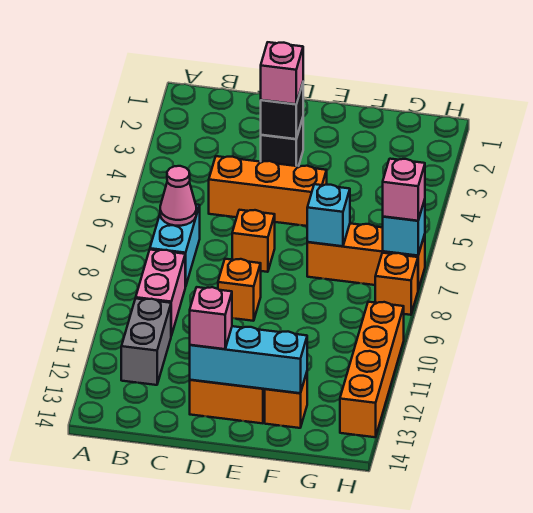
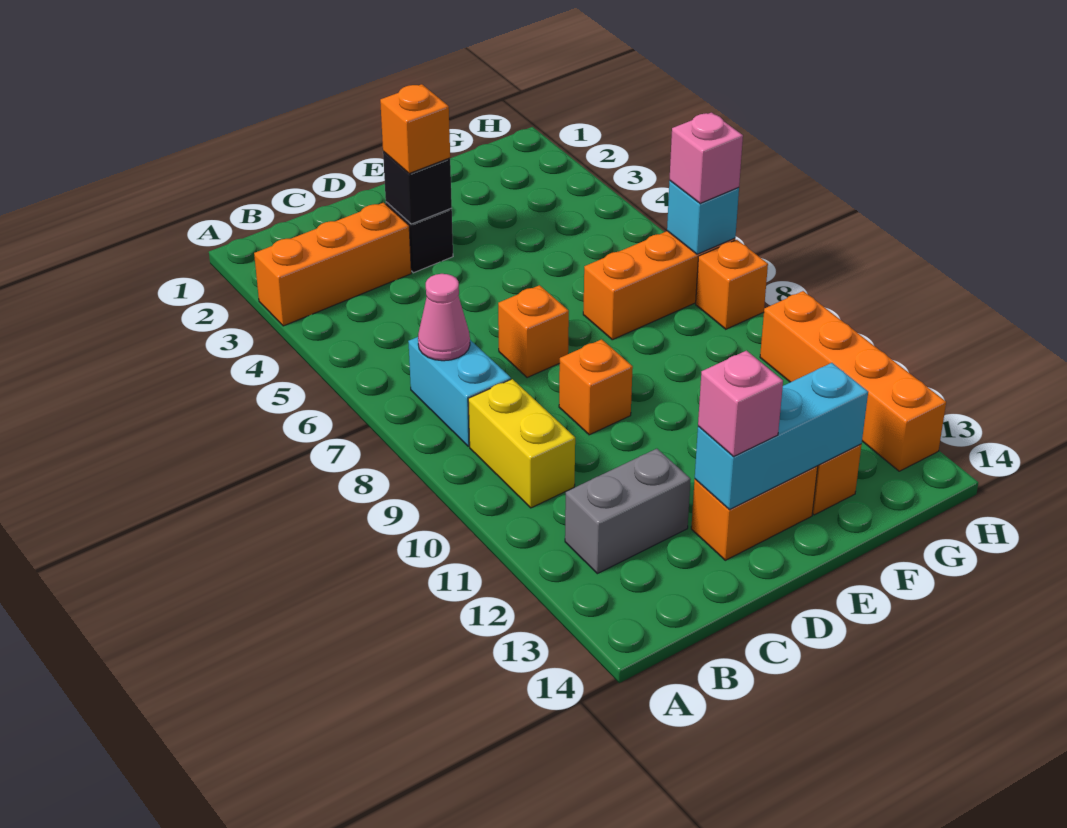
pink 1x2 brick [136,250,185,336] -> yellow 1x2 brick [468,379,575,508]
grey 1x2 brick [121,299,171,385] -> grey 1x2 brick turned to [565,449,691,574]
orange 1x3 brick [209,156,327,226] -> orange 1x3 brick moved to [254,203,411,326]
pink 1x1 brick [261,42,303,104] -> orange 1x1 brick [380,84,450,173]
cyan 1x1 brick [307,184,350,246] -> none

